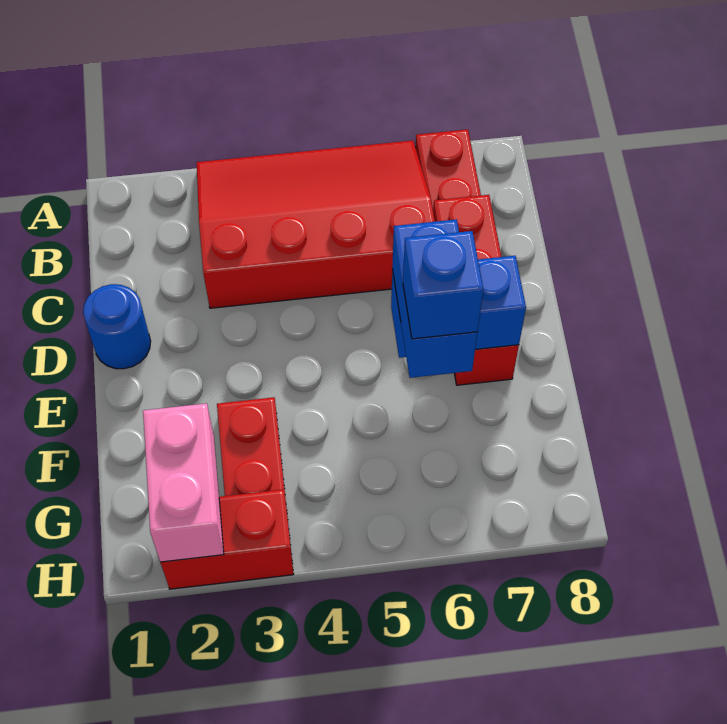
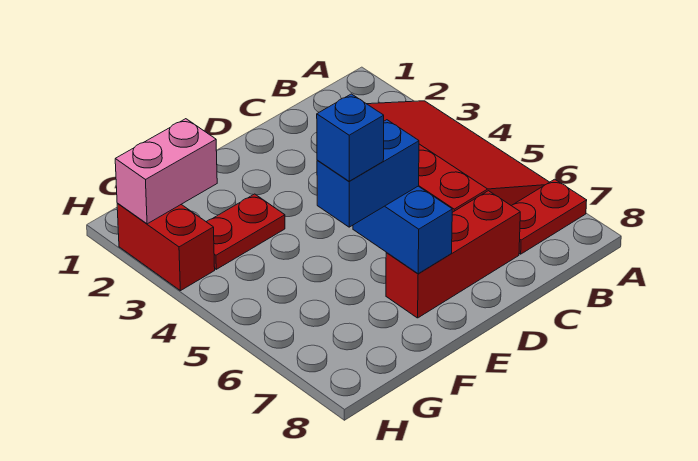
blue 1x1 round brick [83,284,151,369] -> none

